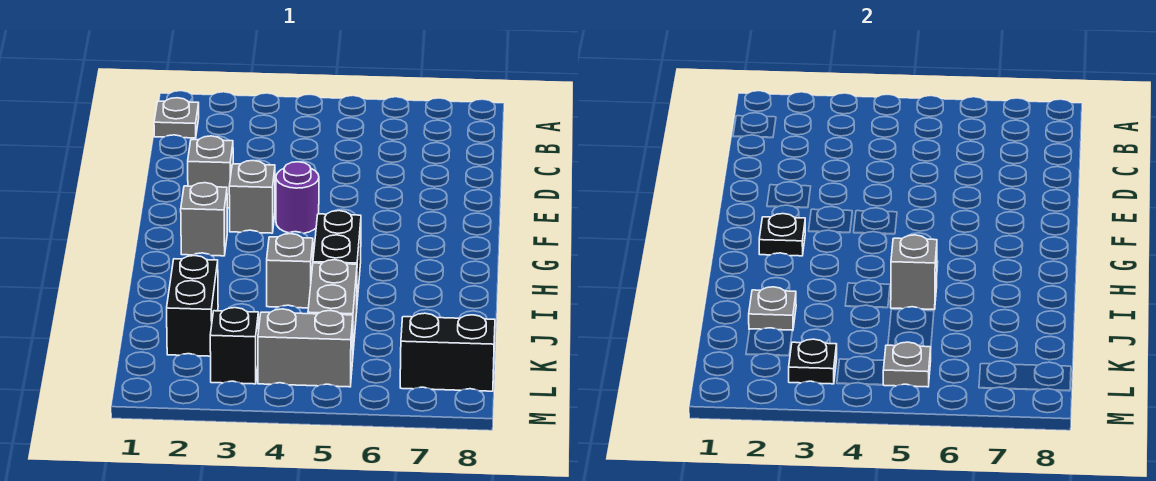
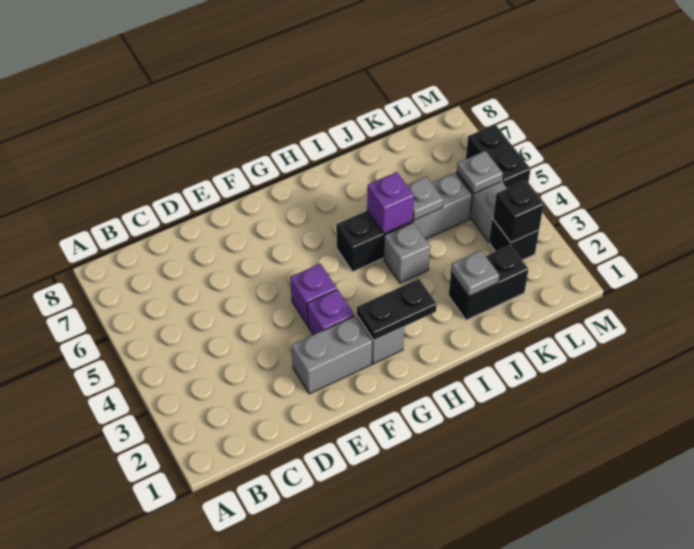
grey 1x1 plate [154,98,199,138] -> grey 1x1 plate moved to [407,177,443,220]
grey 1x1 brick [188,136,233,208] -> grey 1x2 brick [292,316,372,394]
grey 1x1 brick [229,161,275,233] -> purple 1x1 brick [307,290,354,335]
purple 1x1 round brick [276,162,319,233] -> purple 1x1 brick [290,264,337,325]
black 1x1 plate [759,214,805,256] -> black 1x2 plate [357,279,437,340]
grey 1x1 brick [891,235,937,309] -> purple 1x1 brick [367,172,414,234]
black 1x1 plate [789,339,837,384] -> black 1x1 brick [493,181,544,242]
black 1x2 brick [400,313,495,391] -> black 1x2 brick moved to [466,125,531,188]

